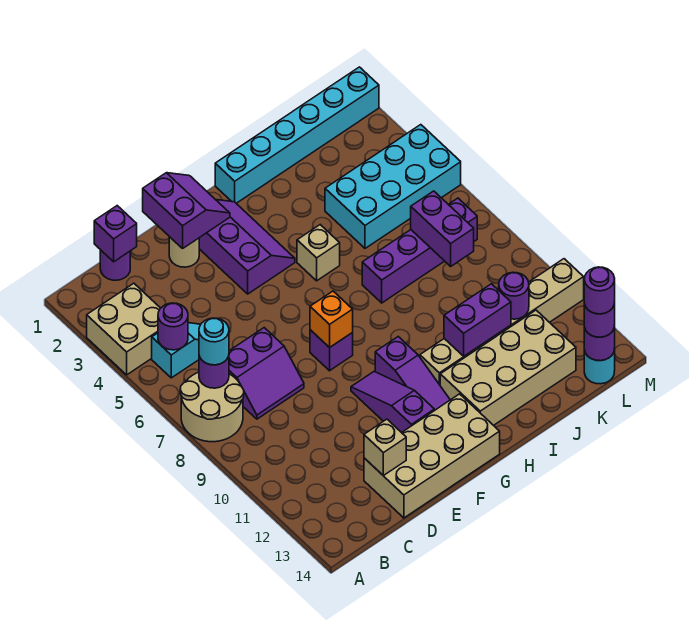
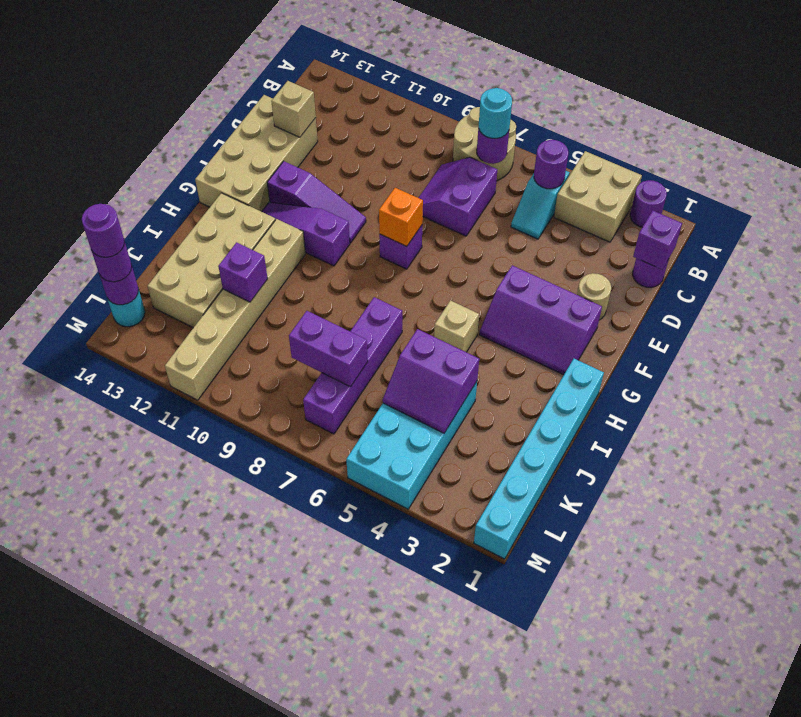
purple 2x2 slope [143,173,230,248] -> purple 2x2 slope moved to [383,329,479,433]
purple 1x2 brick [444,284,511,356] -> purple 1x1 brick [218,242,268,302]
purple 1x1 round brick [499,272,529,319] -> purple 1x1 round brick moved to [630,180,667,227]

